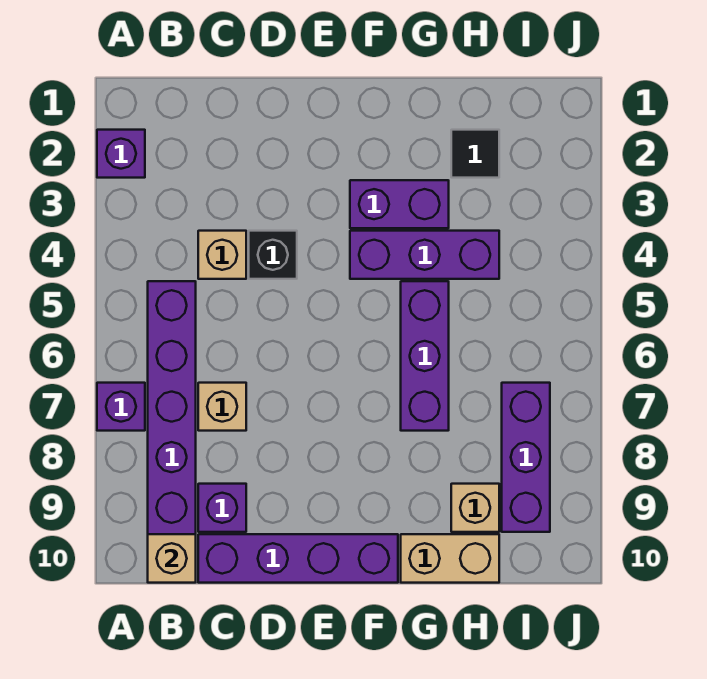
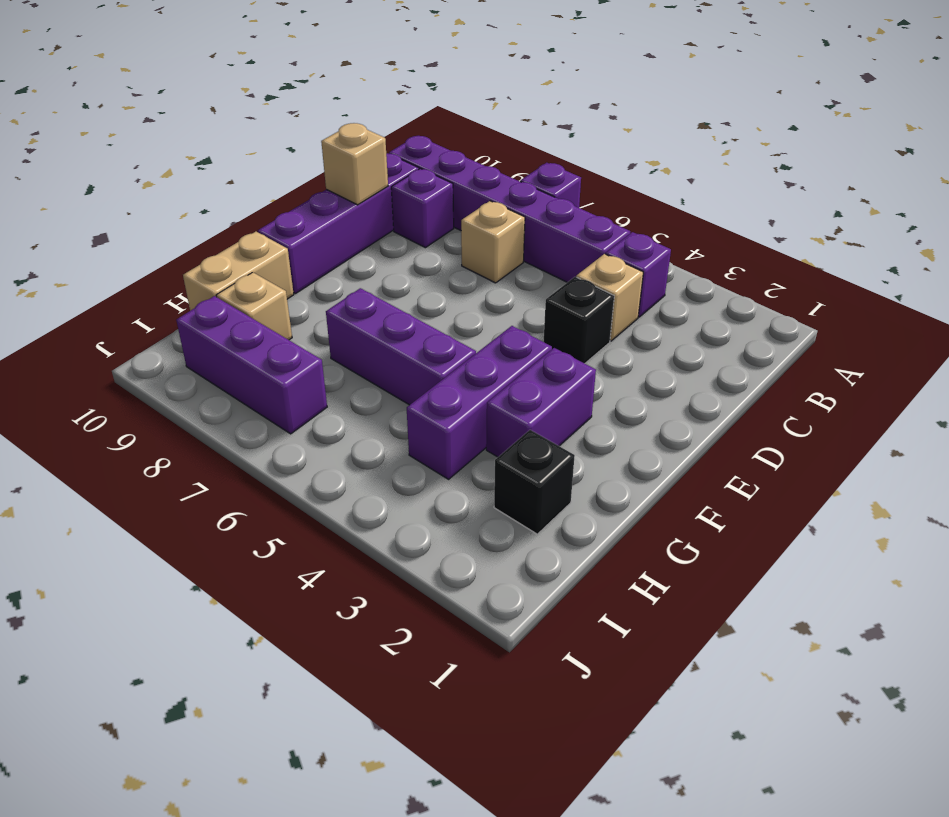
purple 1x1 brick [97,130,145,178] -> purple 1x1 brick moved to [606,232,671,317]
tan 1x1 brick [148,534,196,583] -> tan 1x1 brick moved to [321,123,388,205]
black 1x1 tile [451,130,499,178] -> black 1x1 brick [494,430,575,534]

